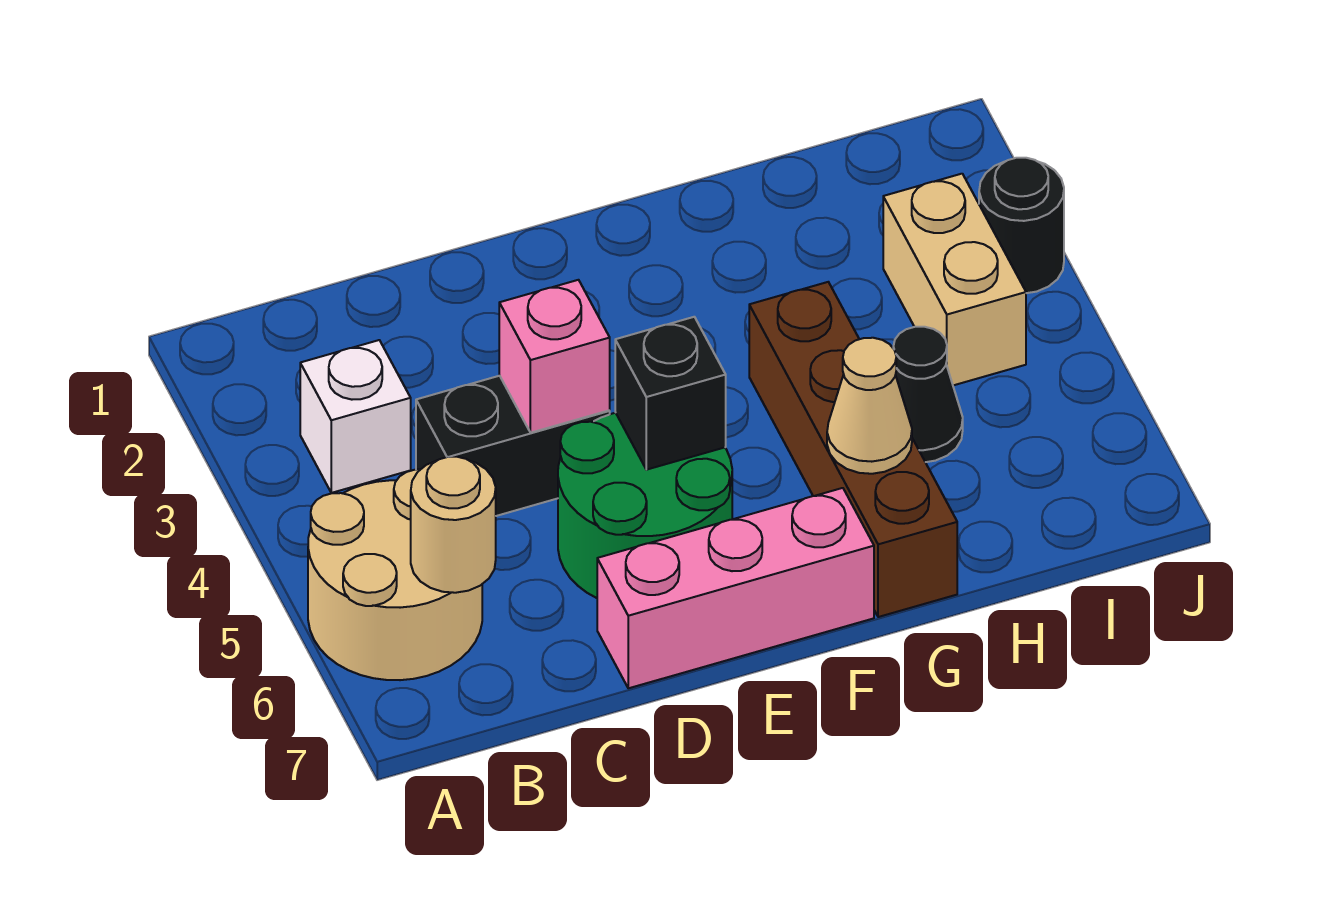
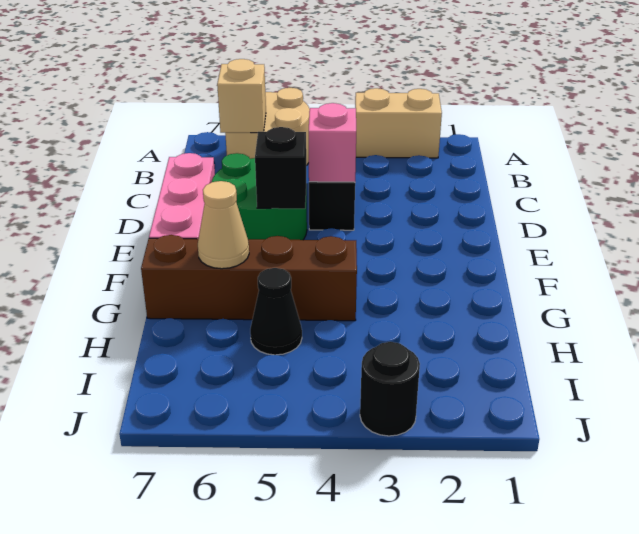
white 1x1 brick [300,340,411,493] -> none
tan 1x1 round brick [411,457,496,593] -> tan 1x1 brick [217,59,266,133]
tan 1x2 brick [883,174,1026,385] -> tan 1x2 brick moved to [355,88,442,158]

